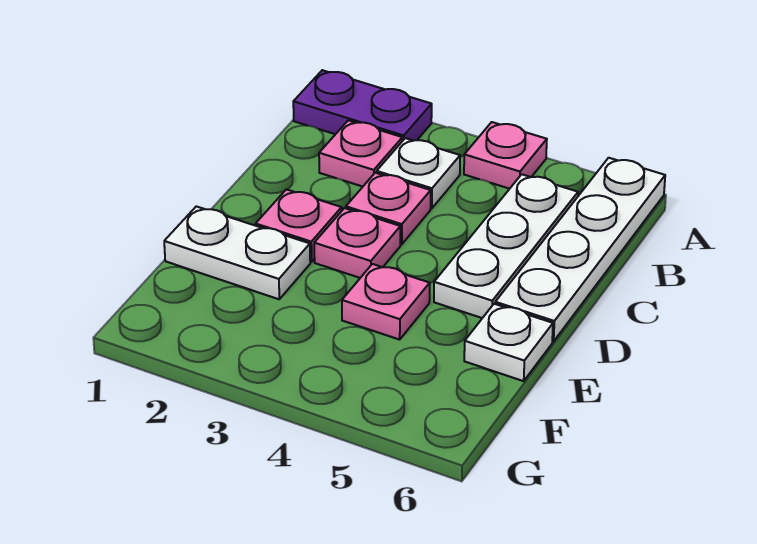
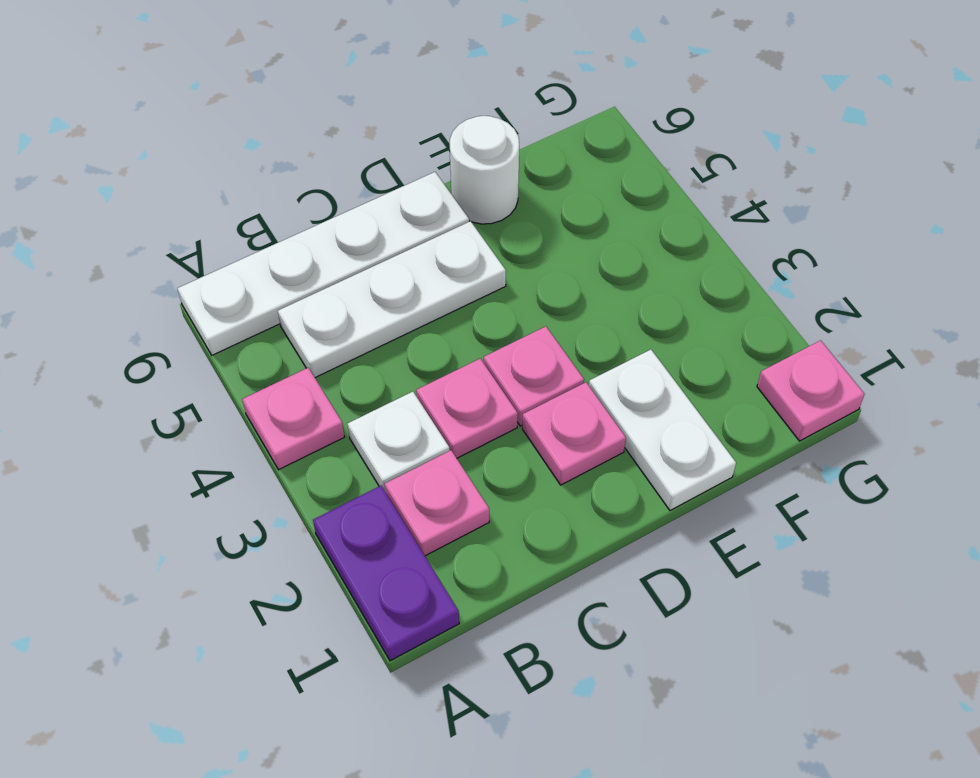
pink 1x1 plate [342,264,430,340] -> pink 1x1 plate moved to [757,340,865,441]
white 1x1 plate [464,304,553,381] -> white 1x1 round brick [450,116,519,224]

